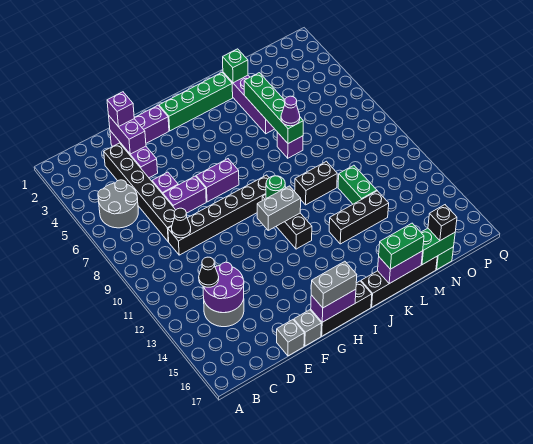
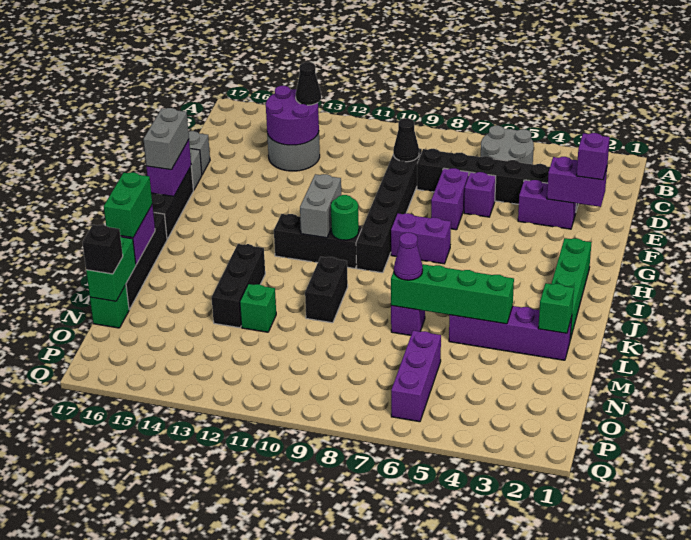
purple 1x3 brick [110,106,169,146] -> purple 1x3 brick moved to [391,331,441,422]
purple 1x2 brick [196,159,239,202] -> purple 1x2 brick turned to [391,213,451,264]
green 1x2 brick [338,165,377,204] -> green 1x1 brick [240,284,276,332]

